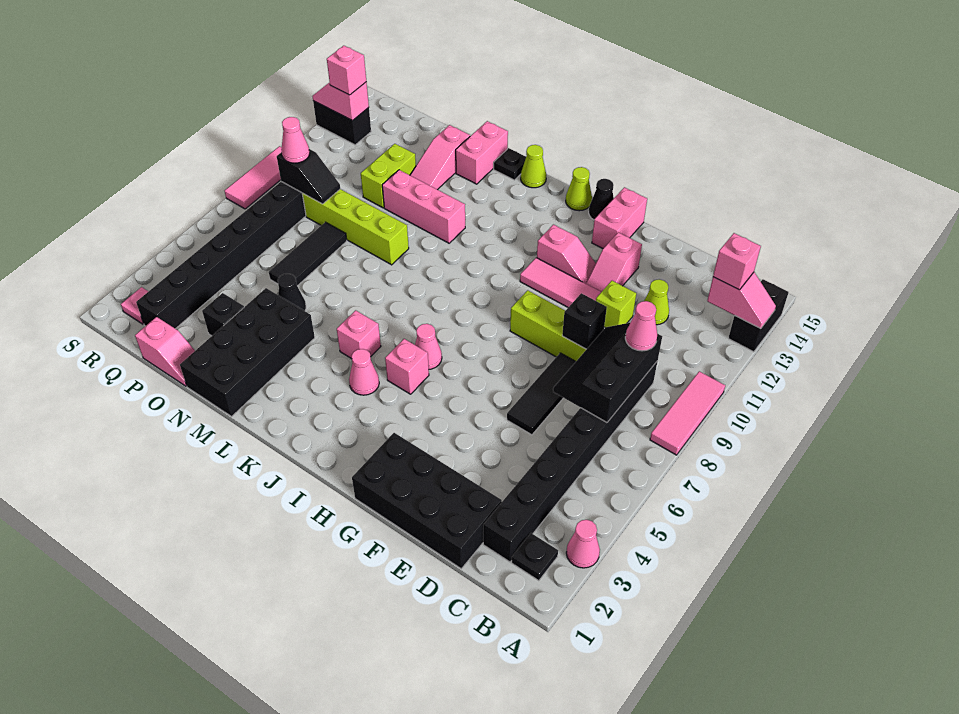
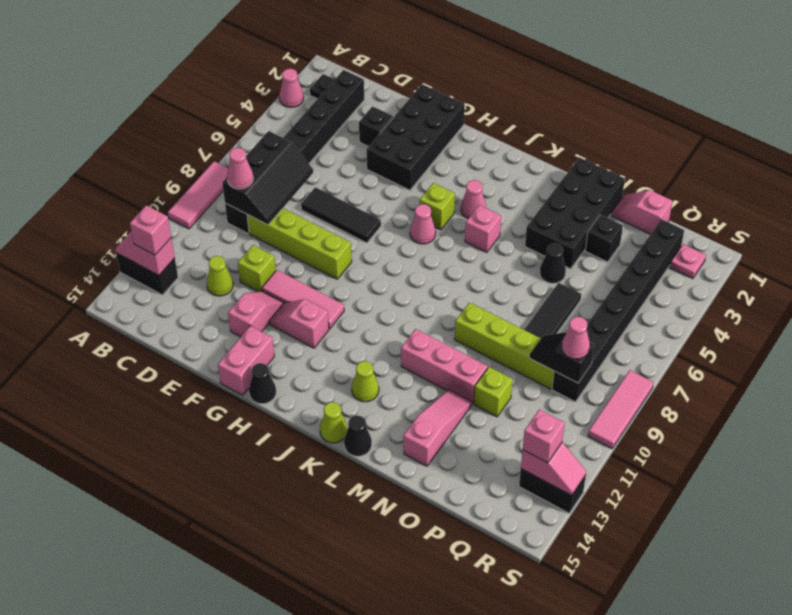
black 1x2 brick [728,279,788,352] -> black 1x2 brick turned to [116,253,178,295]
black 2x4 brick [352,433,502,569] -> black 2x4 brick turned to [367,84,465,190]
black 1x3 tile [507,353,576,435] -> black 1x3 tile turned to [301,187,381,243]
black 1x1 brick [562,293,607,349] -> black 1x1 brick moved to [359,106,393,147]
pink 1x1 brick [385,339,429,394] -> lime 1x1 brick [420,183,455,230]
lime 1x1 cone [566,167,592,211] -> lime 1x1 cone moved to [352,361,379,402]
black 1x1 plate [494,148,526,180] -> black 1x1 cone [344,415,372,456]
pink 1x2 brick [456,121,508,184] -> none
lime 1x2 brick [361,144,416,208] -> lime 1x1 brick [474,367,513,417]

